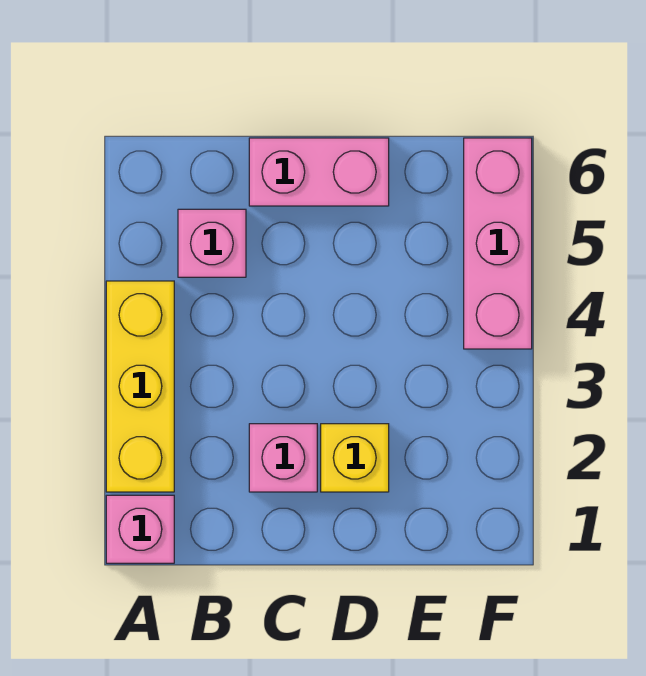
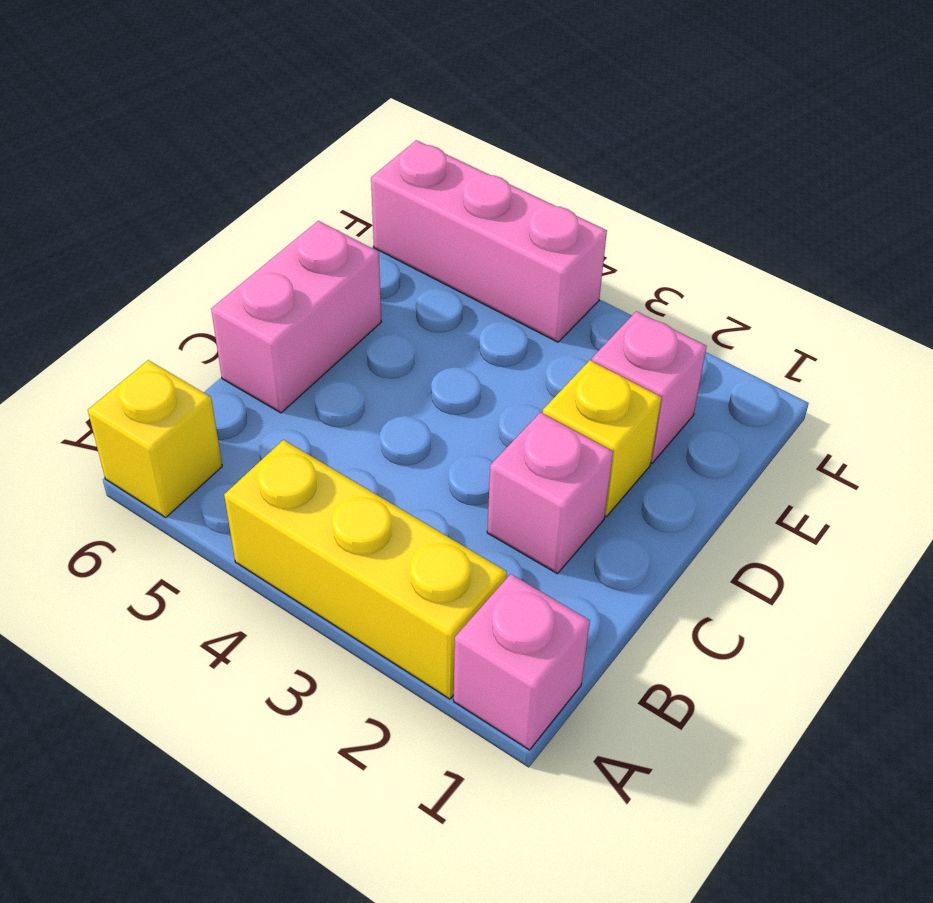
none -> yellow 1x1 brick [88,360,222,517]
pink 1x1 brick [178,209,246,277] -> pink 1x1 brick moved to [592,311,707,463]

